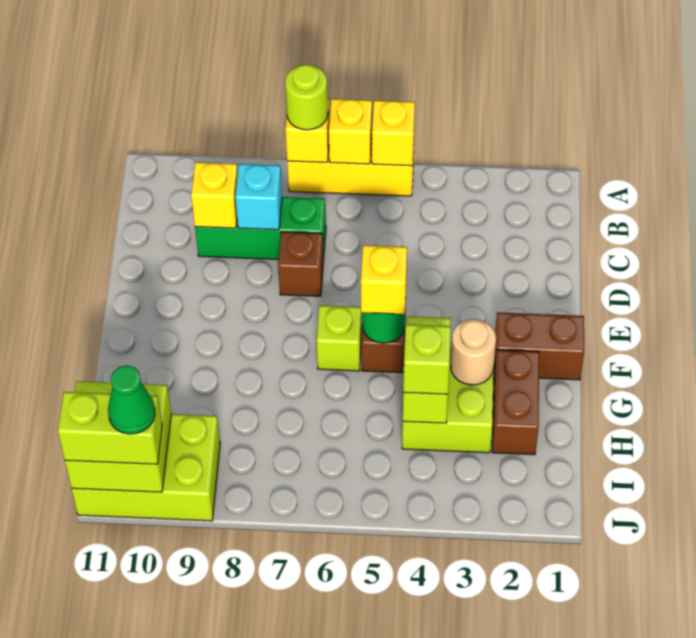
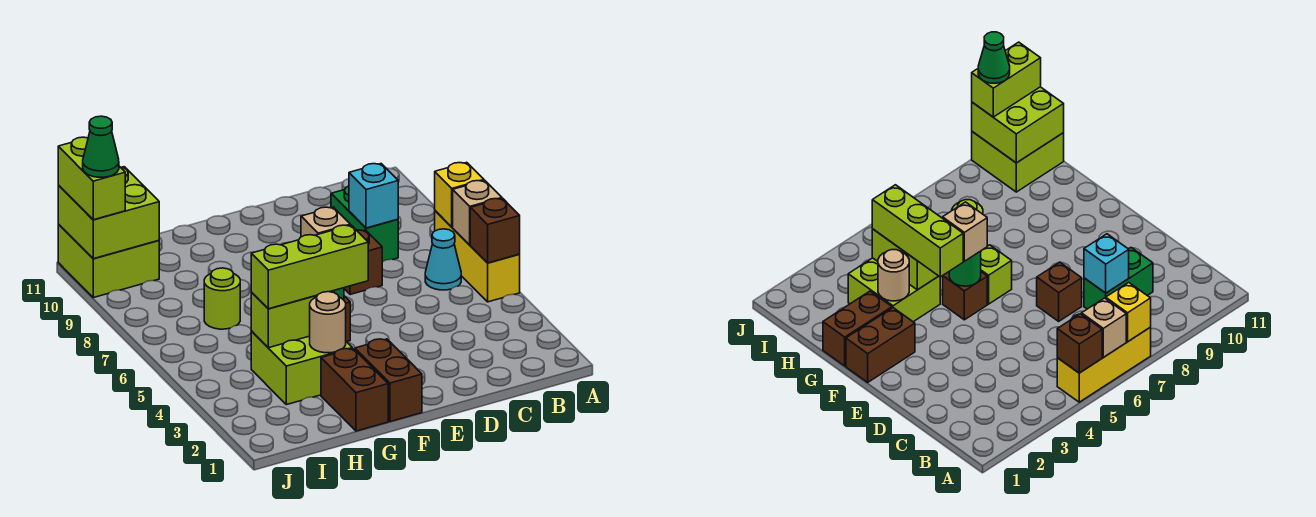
yellow 1x1 brick [372,101,415,166] -> brown 1x1 brick [470,198,520,263]
yellow 1x1 brick [329,99,372,164] -> tan 1x1 brick [453,180,502,245]
lime 1x1 round brick [285,65,328,130] -> lime 1x1 round brick moved to [204,268,240,329]
none -> cyan 1x1 cone [425,229,461,290]
green 1x3 brick [195,197,326,260] -> green 1x2 brick [331,186,398,262]
yellow 1x1 brick [191,162,238,228] -> none
yellow 1x1 brick [361,245,407,314] -> tan 1x1 brick [301,207,350,237]
brown 1x2 brick [492,350,539,455] -> brown 1x2 brick turned to [321,349,388,431]
lime 1x1 brick [403,324,451,394] -> lime 1x3 brick [251,225,368,309]
lime 2x3 brick [72,414,220,521] -> lime 2x2 brick [58,224,159,298]

